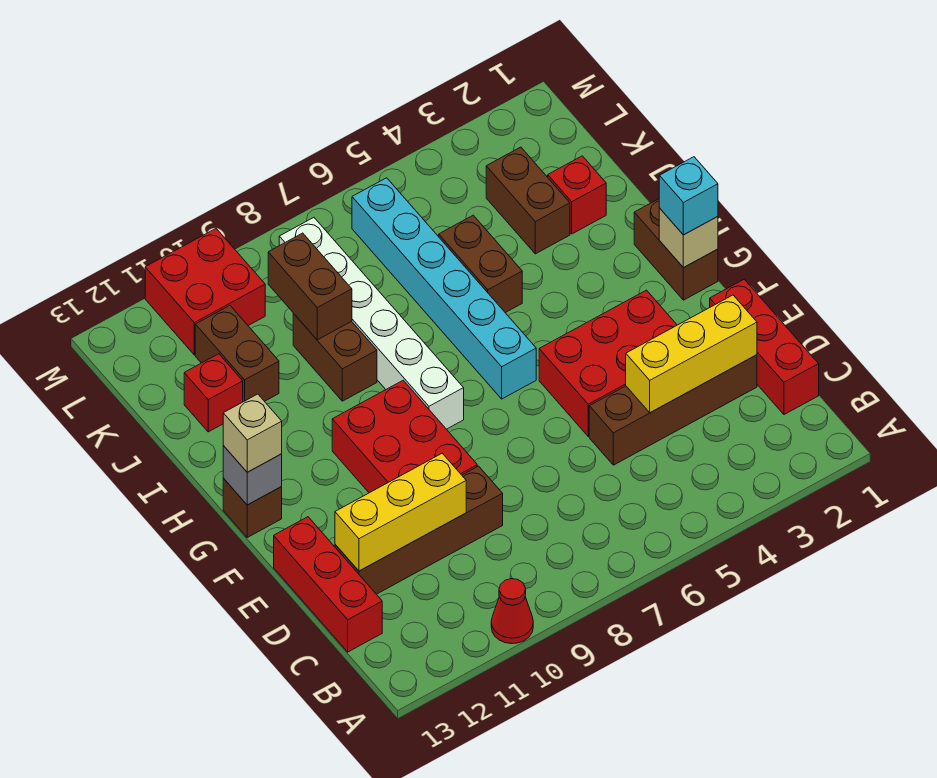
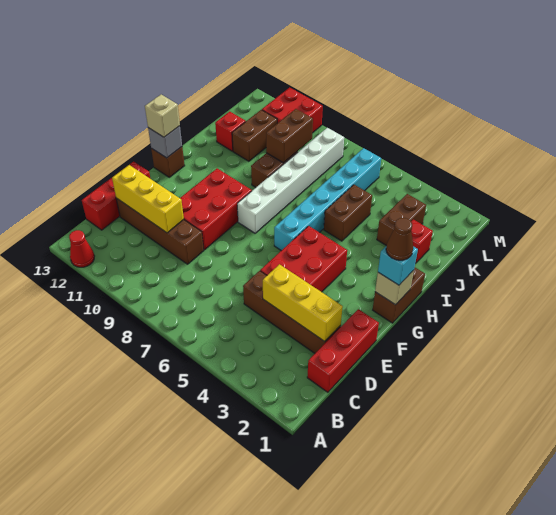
red 1x1 cone [491,579,533,644] -> red 1x1 cone moved to [69,230,94,267]
red 2x3 brick [539,290,677,436] -> red 2x3 brick turned to [260,226,347,292]
none -> brown 1x1 cone [386,218,413,260]

